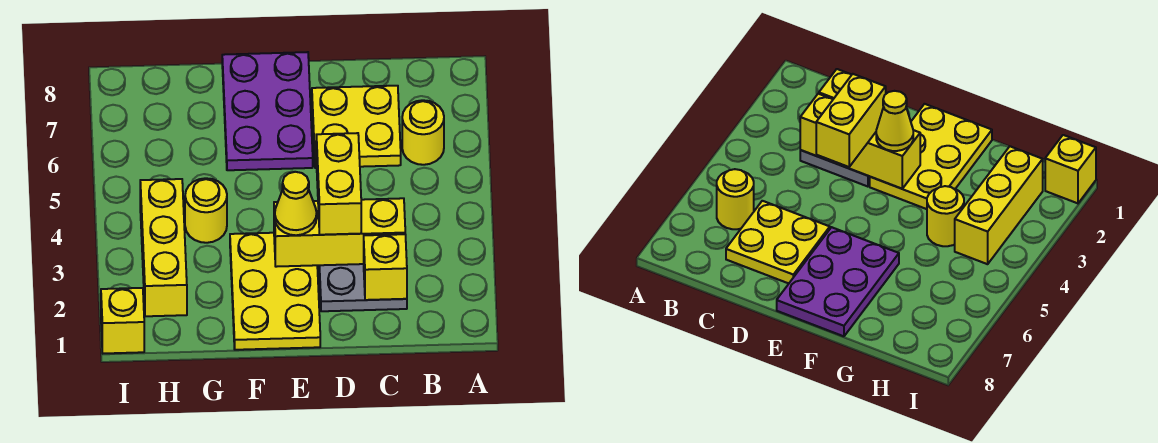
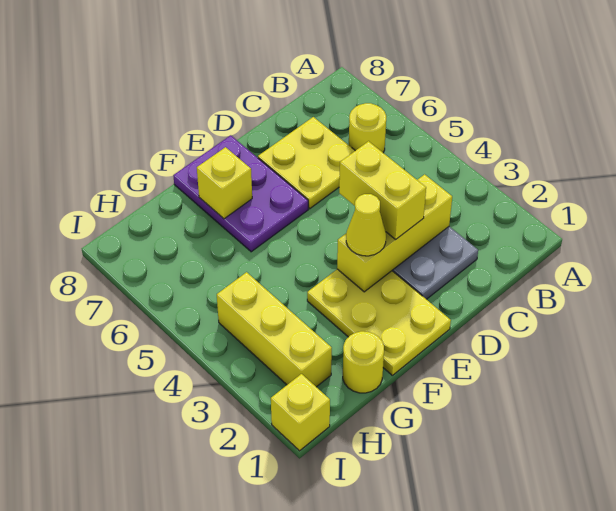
yellow 1x1 brick [364,234,407,300] -> yellow 1x1 brick moved to [197,147,252,219]
yellow 1x1 round brick [185,178,227,243] -> yellow 1x1 round brick moved to [343,331,384,393]

